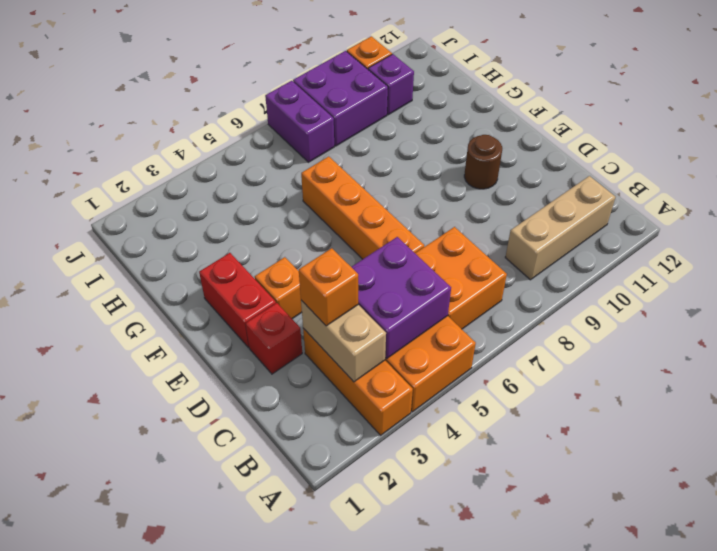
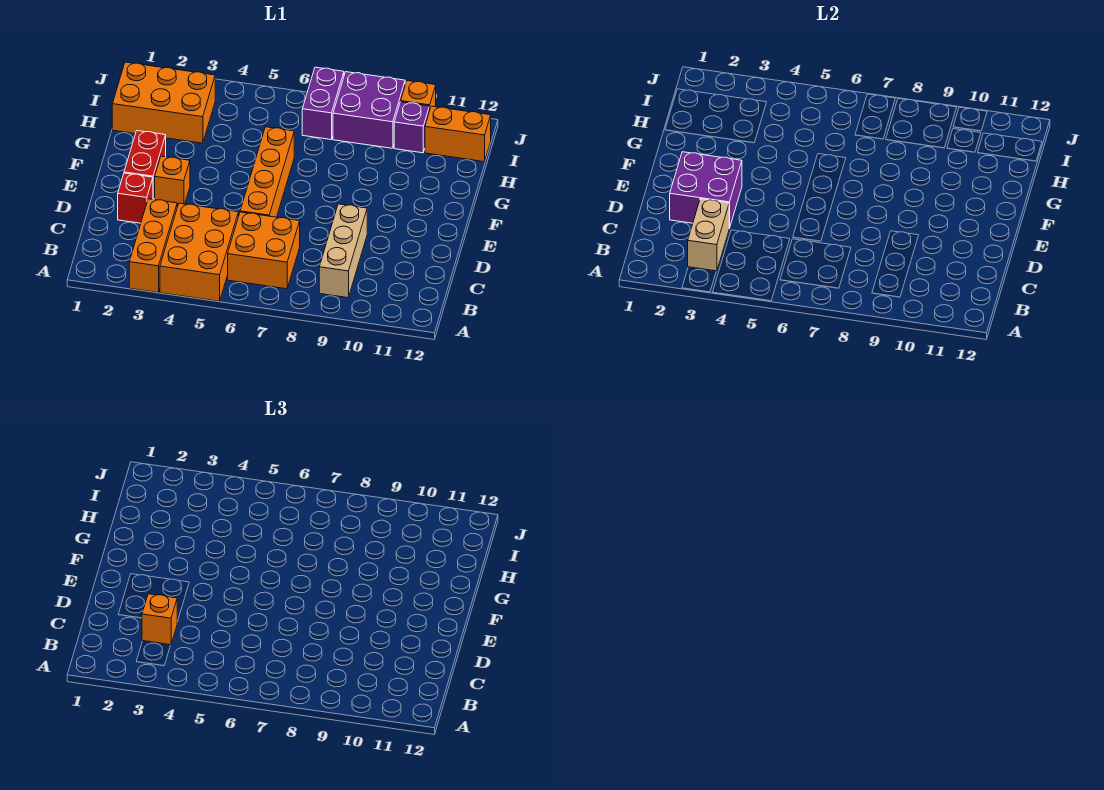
purple 2x2 brick [352,237,451,359] -> purple 2x2 brick moved to [670,152,742,228]
tan 1x3 brick [505,176,615,280] -> tan 1x3 brick turned to [319,204,367,298]
brown 1x1 round brick [464,135,502,189] -> none
none -> orange 2x3 brick [112,62,215,143]
none -> orange 1x2 brick [425,106,491,162]

